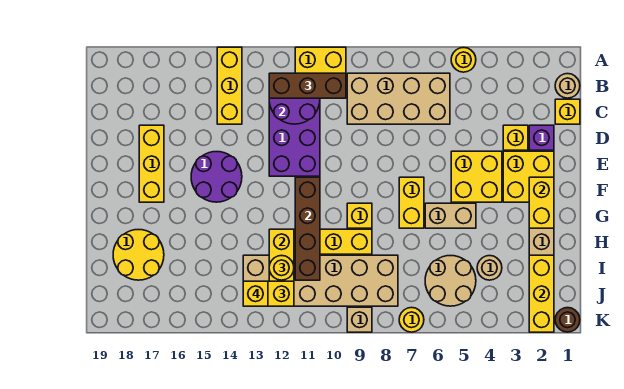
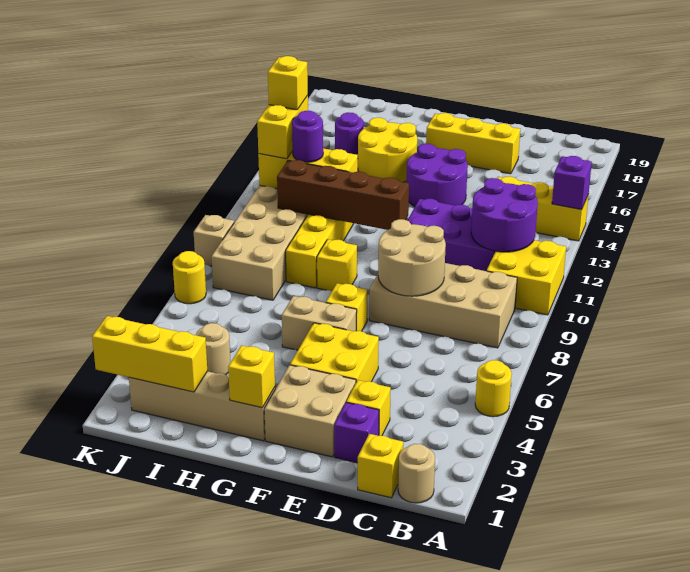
none -> purple 1x1 brick [552,156,592,210]
tan 2x4 brick [347,73,450,124] -> tan 2x4 brick turned to [369,263,517,348]
brown 1x3 brick [269,73,346,98] -> none
yellow 2x2 brick [503,151,554,202] -> tan 2x2 brick [264,365,356,457]
yellow 1x2 brick [529,177,554,228] -> yellow 1x1 brick [228,345,275,408]
yellow 1x2 brick [399,177,424,228] -> yellow 1x1 brick [326,283,367,331]
tan 1x2 brick [425,203,476,228] -> tan 1x2 brick turned to [282,296,357,351]
yellow 2x2 round brick [113,230,164,280] -> yellow 2x2 round brick moved to [358,118,417,182]
tan 2x2 round brick [425,256,476,306] -> tan 2x2 round brick moved to [378,219,446,296]
yellow 1x1 round brick [269,256,294,280] -> purple 1x1 round brick [292,111,323,162]
none -> purple 1x1 round brick [335,112,364,155]
brown 1x1 round brick [555,308,580,332] -> none

